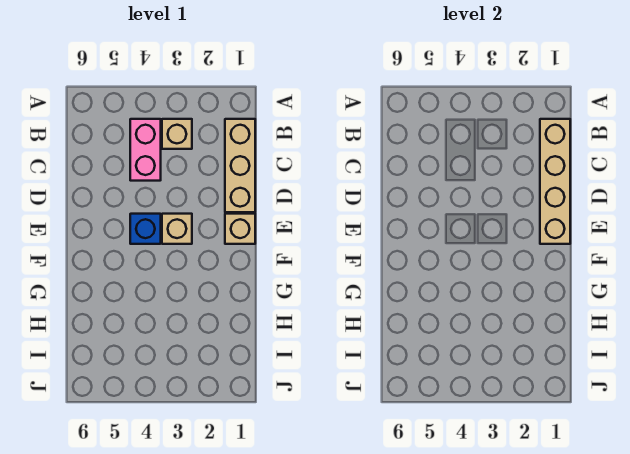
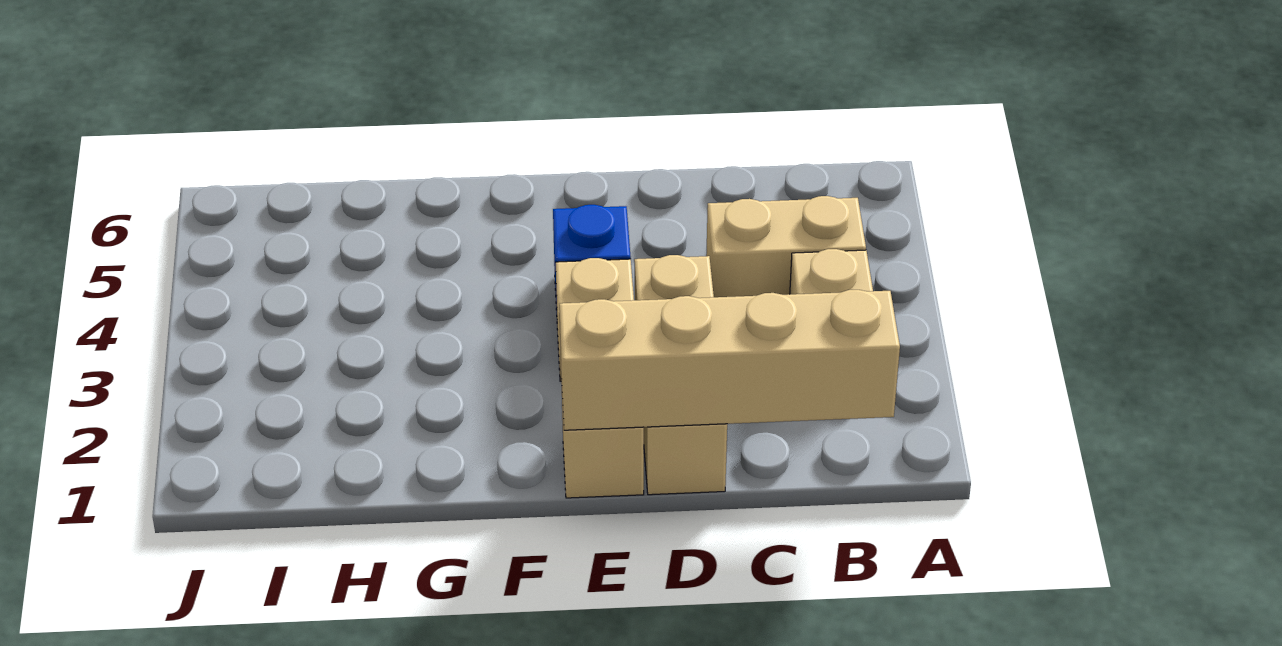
tan 1x3 brick [225,119,255,212] -> tan 1x3 brick turned to [634,255,727,495]
pink 1x2 brick [130,119,161,181] -> tan 1x2 brick [706,196,866,297]

